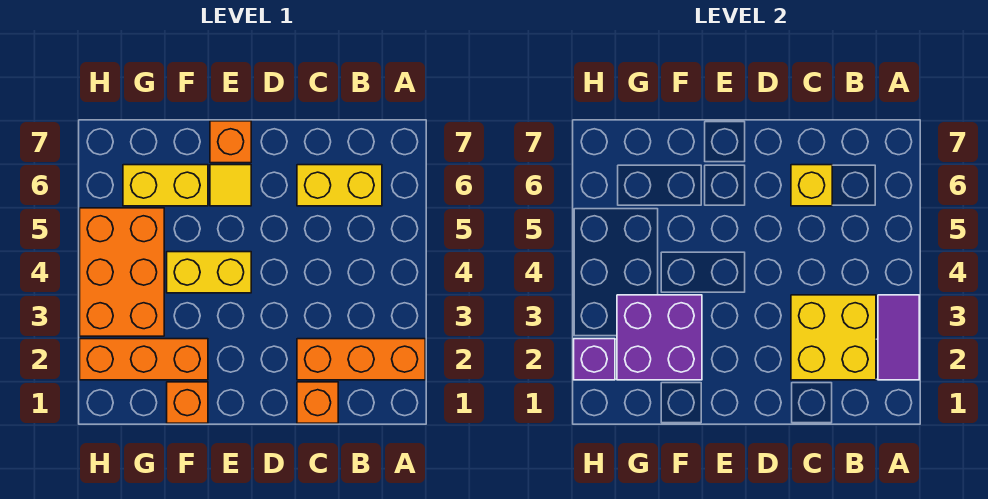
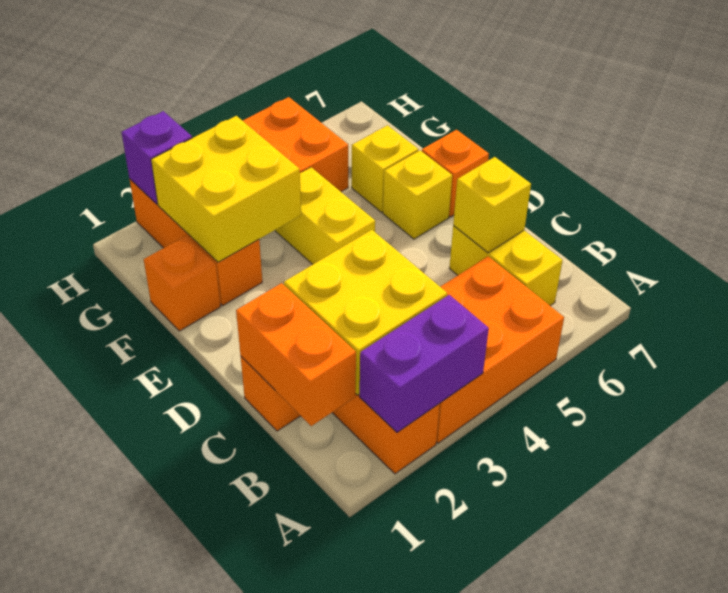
purple 1x2 tile [878,295,919,380] -> purple 1x2 brick [360,295,489,432]
none -> orange 2x3 brick [436,256,564,443]
none -> orange 1x2 brick [236,283,356,426]
yellow 1x1 tile [210,165,251,206] -> yellow 1x1 brick [383,151,452,239]
purple 2x2 brick [617,295,702,380] -> yellow 2x2 brick [151,116,301,262]
yellow 1x2 brick [123,165,208,206] -> yellow 1x1 brick [352,125,419,212]

